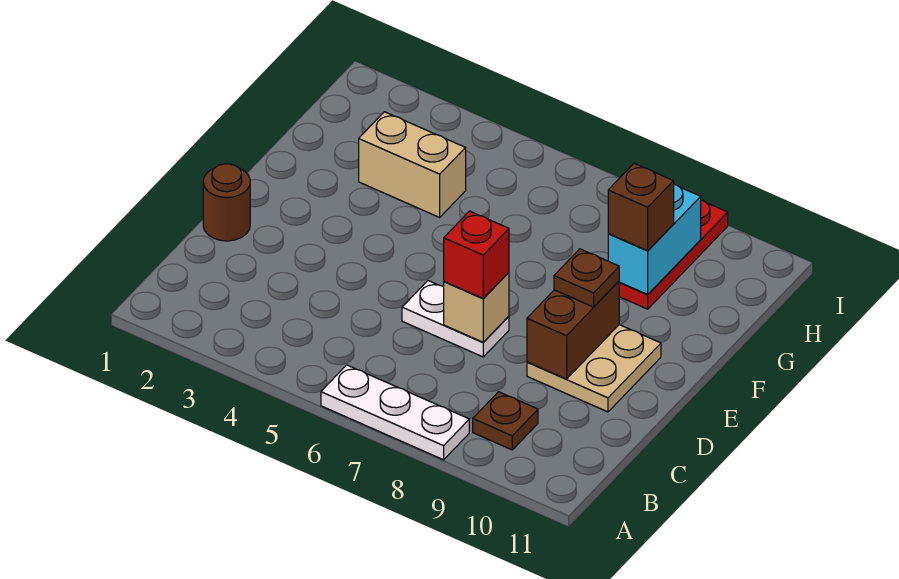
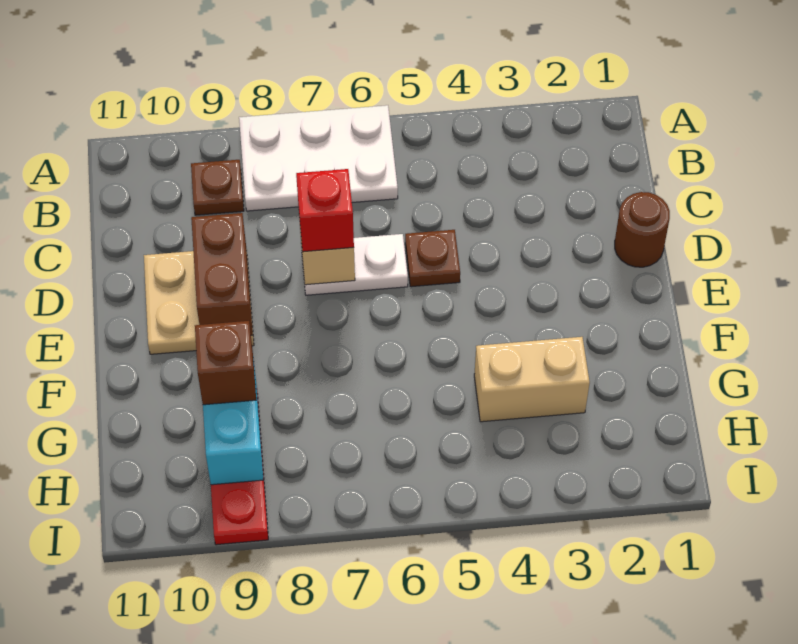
white 1x3 plate [321,365,469,460] -> white 2x3 plate [239,105,398,211]
brown 1x1 plate [554,249,619,307] -> brown 1x1 plate moved to [405,230,460,287]

